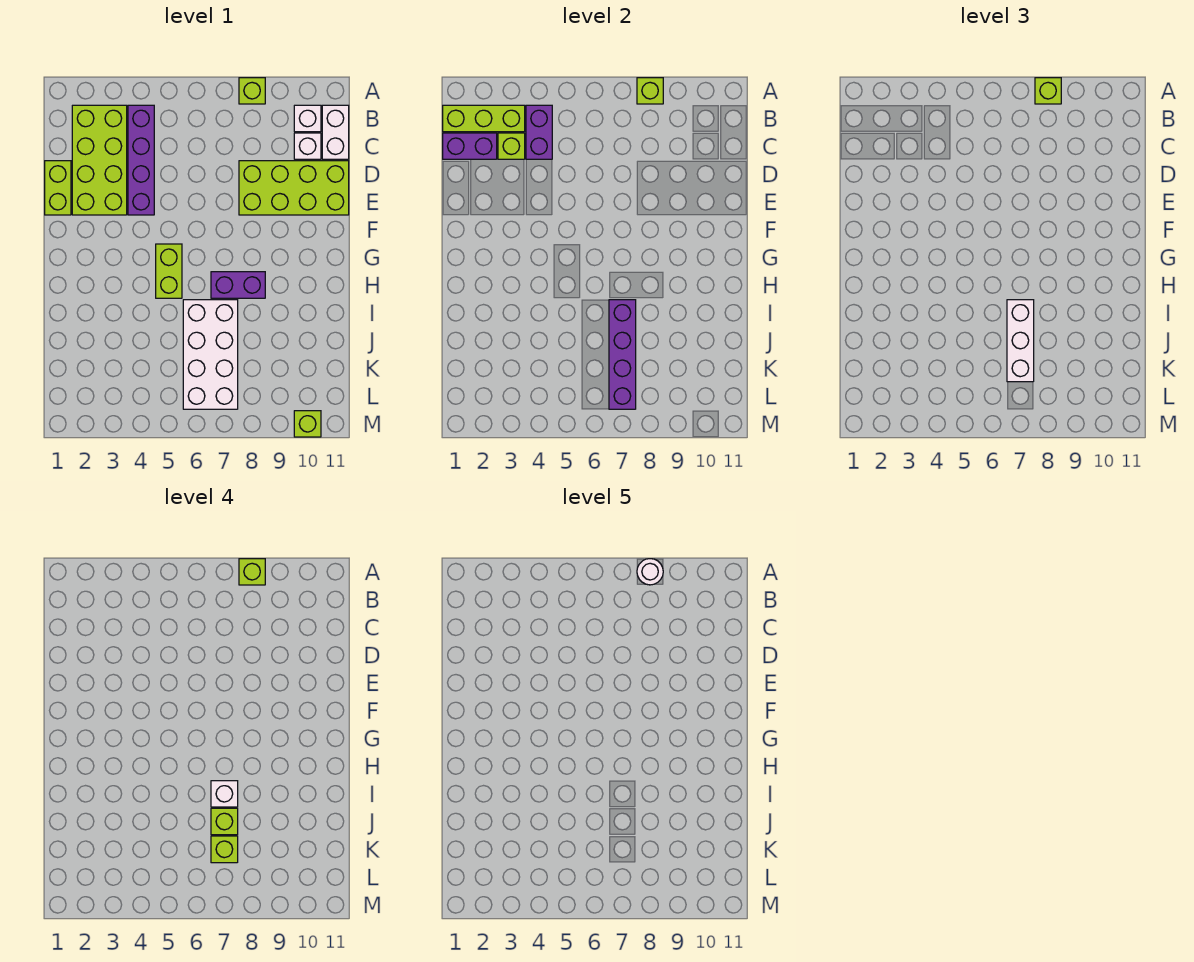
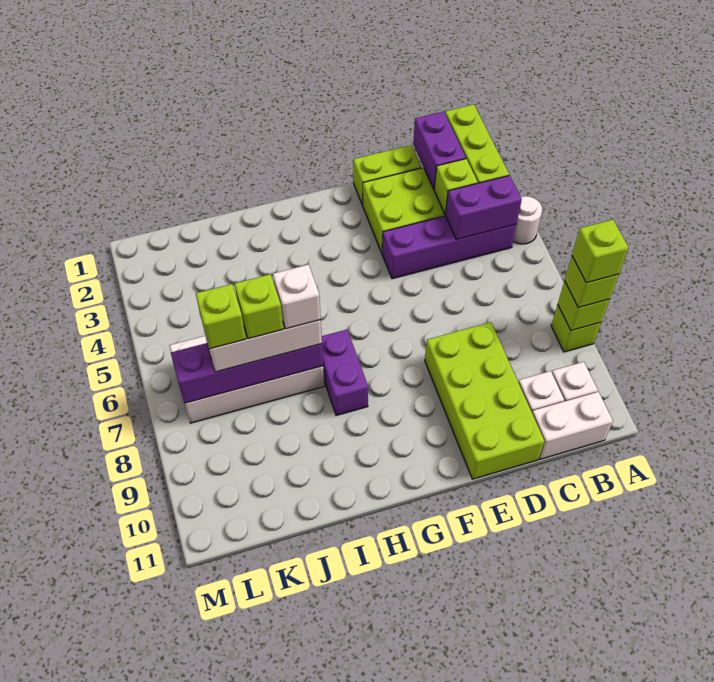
white 1x1 round brick [637,559,663,585] -> white 1x1 round brick moved to [513,196,542,244]
lime 1x2 brick [156,244,182,298] -> none
lime 1x1 brick [294,411,321,437] -> none

